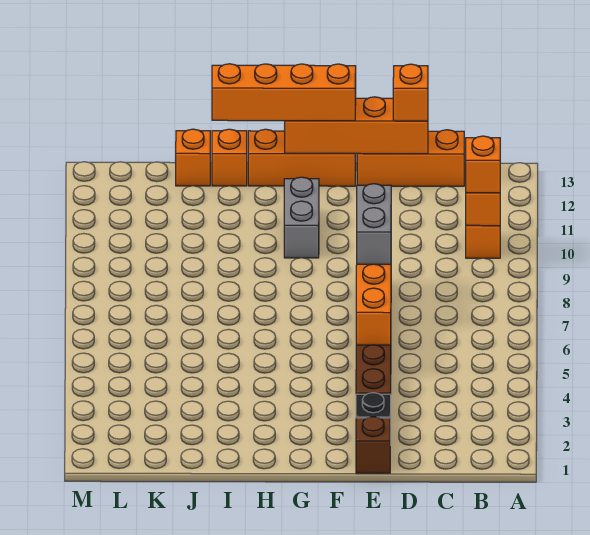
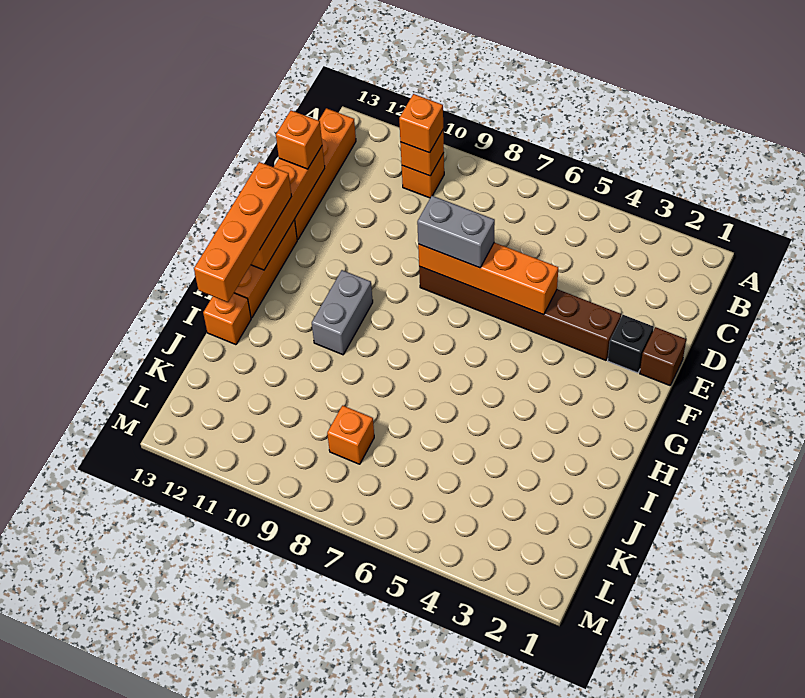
orange 1x3 brick [357,130,464,186] -> orange 1x4 brick [294,108,356,240]
grey 1x2 brick [284,177,319,258] -> grey 1x2 brick turned to [312,270,373,355]
orange 1x1 brick [176,129,210,186] -> orange 1x1 brick moved to [327,405,374,464]

